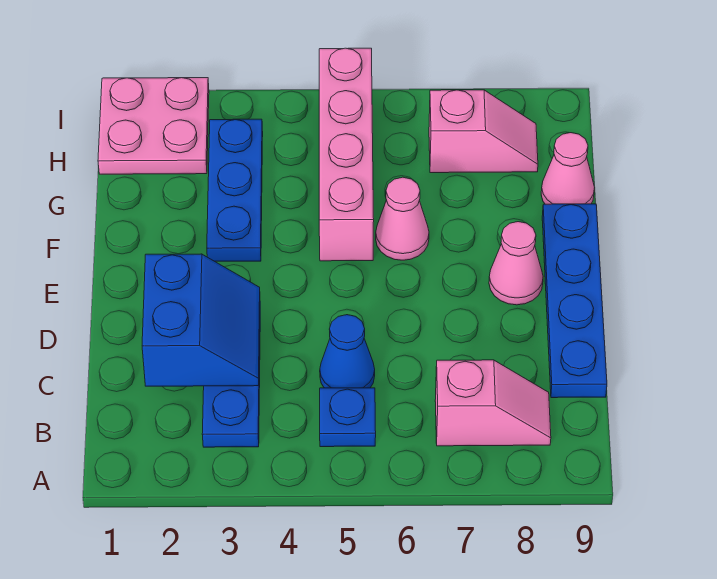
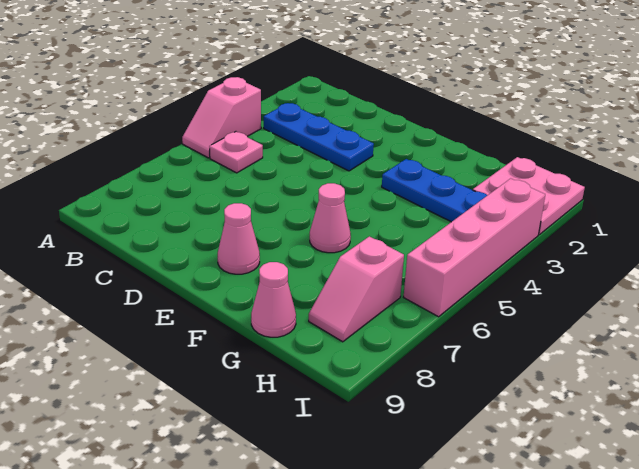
blue 1x1 plate [320,388,376,447] -> pink 1x1 plate [209,132,263,173]
pink 1x2 slope [435,360,551,446] -> pink 1x2 slope moved to [182,77,261,158]
blue 2x2 slope [142,254,260,386] -> none
blue 1x1 cone [320,315,375,388] -> none
blue 1x4 plate [542,204,607,398] -> none
pink 1x4 brick [319,48,374,261] -> pink 1x4 brick turned to [404,178,545,317]

